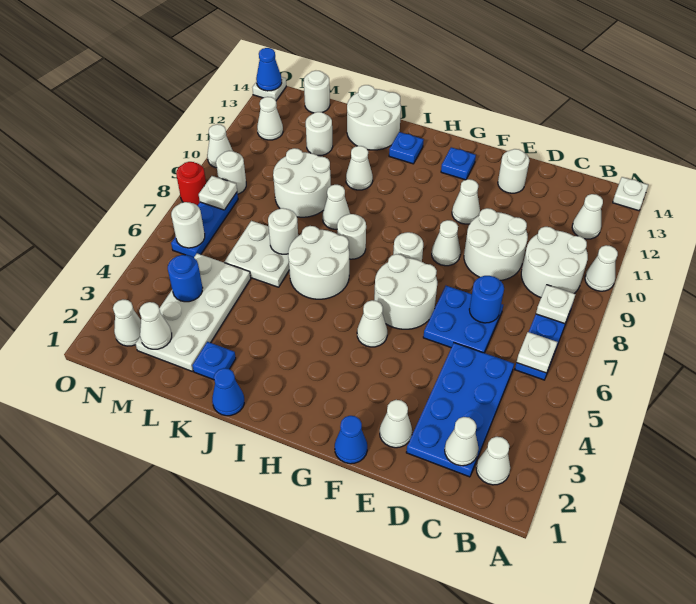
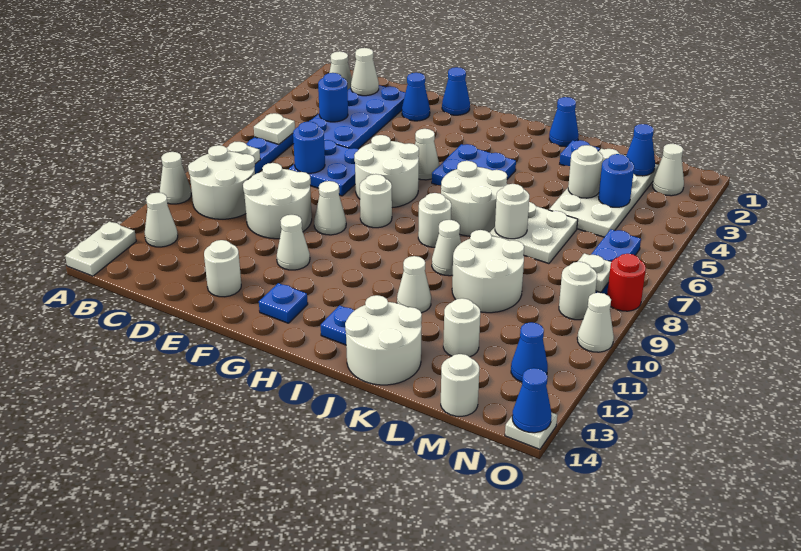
white 1x1 plate [613,177,648,211] -> white 1x2 plate [65,222,136,276]
none -> blue 1x1 round brick [318,73,348,122]
white 1x1 cone [380,400,412,448] -> blue 1x1 cone [402,73,430,121]
none -> blue 2x2 plate [432,144,516,185]
white 1x1 cone [139,302,172,349] -> blue 1x1 cone [626,124,655,176]
white 1x1 round brick [171,202,205,248] -> white 1x1 round brick moved to [568,145,603,198]
white 1x1 cone [257,97,283,140] -> blue 1x1 cone [511,322,548,382]

